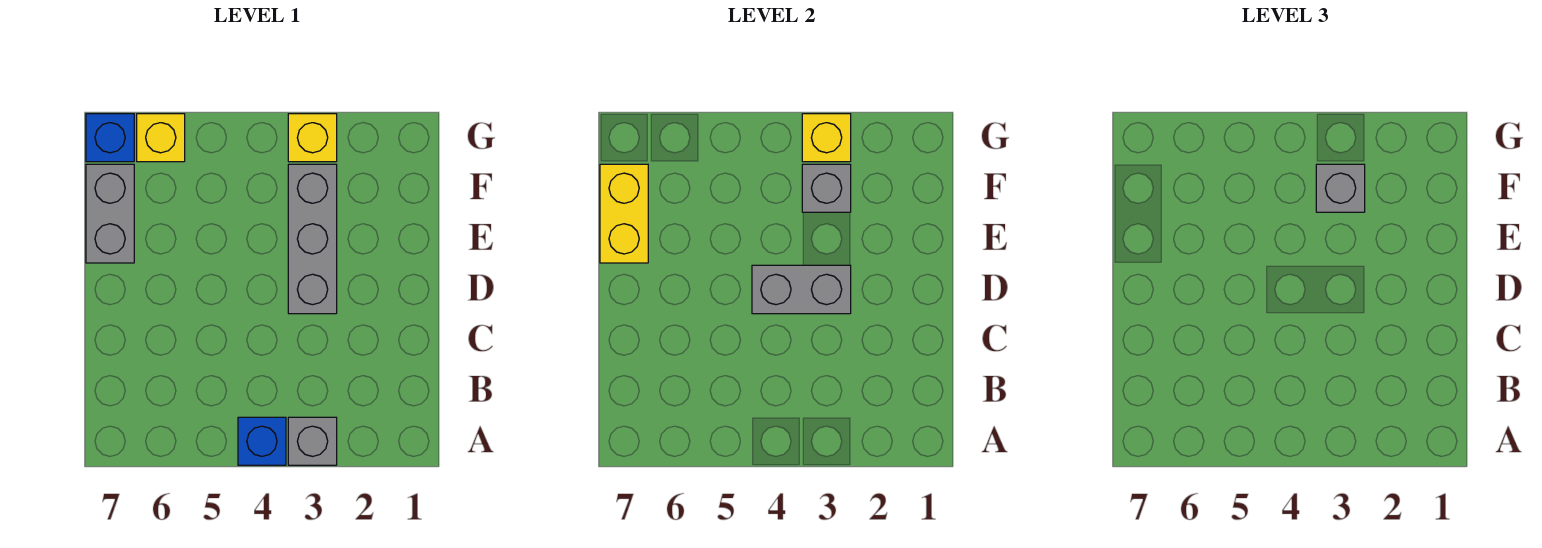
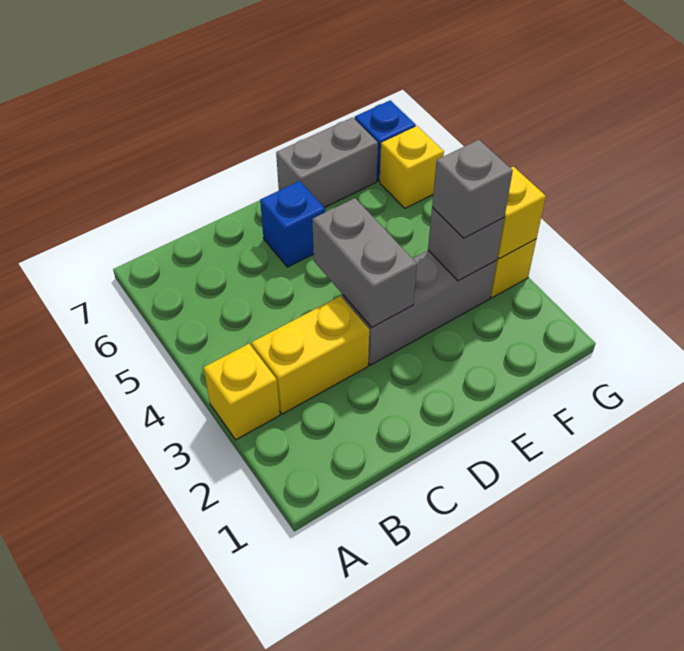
grey 1x1 brick [288,417,337,465] -> yellow 1x1 brick [203,344,280,440]
blue 1x1 brick [238,417,286,465] -> blue 1x1 brick moved to [260,181,325,267]
yellow 1x2 brick [600,164,648,263] -> yellow 1x2 brick moved to [252,296,369,414]

